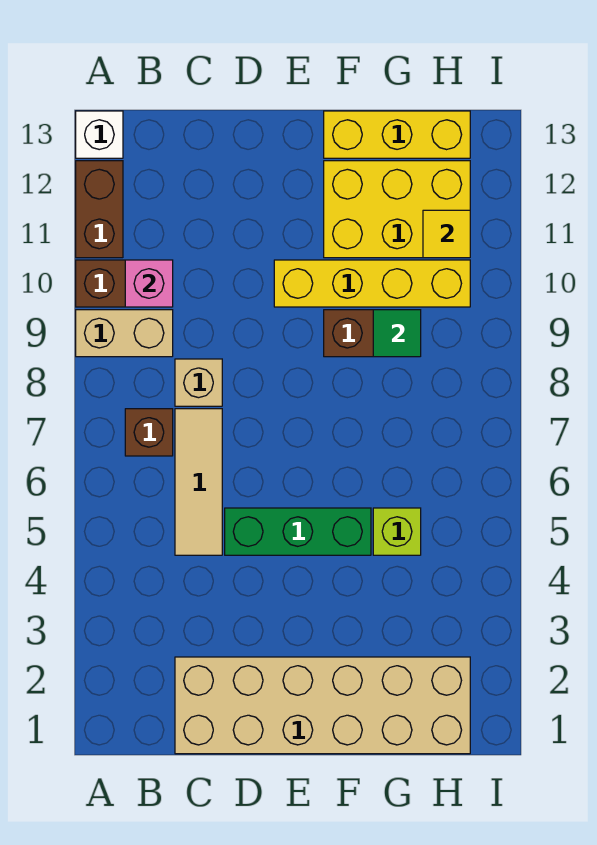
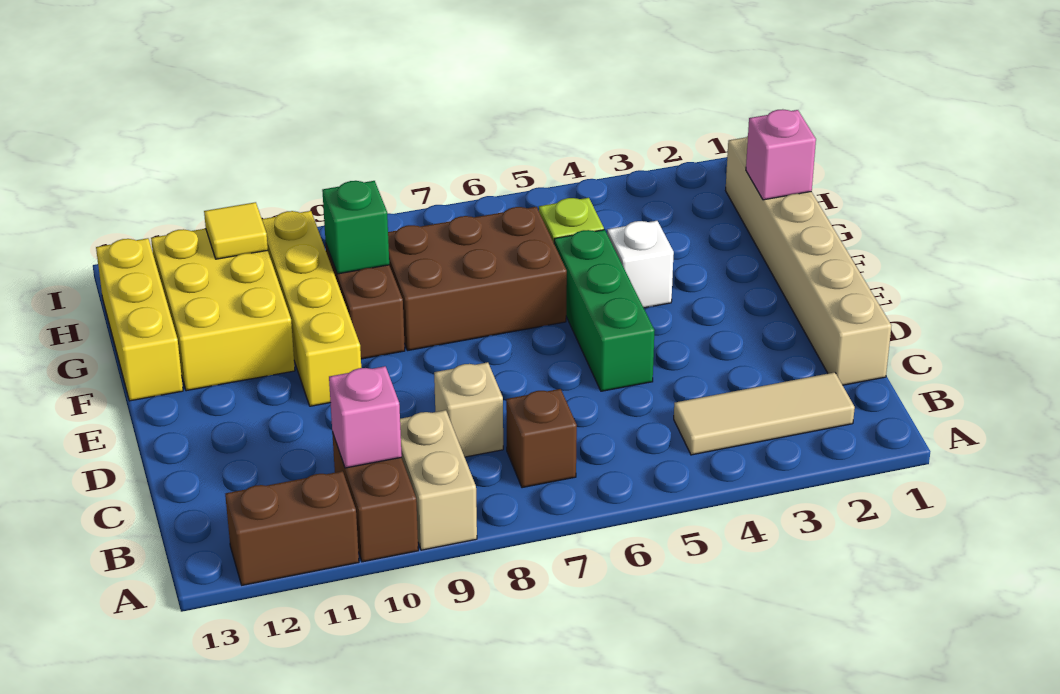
white 1x1 brick [76,111,123,158] -> white 1x1 brick moved to [607,221,674,308]
tan 2x6 brick [175,657,470,754] -> tan 1x6 brick [726,136,891,385]
tan 1x3 tile [175,409,222,555] -> tan 1x3 tile moved to [674,372,855,455]
none -> brown 2x3 brick [388,207,567,351]
none -> pink 1x1 brick [746,109,816,200]
green 1x1 tile [373,310,421,357] -> green 1x1 brick [322,181,389,274]

